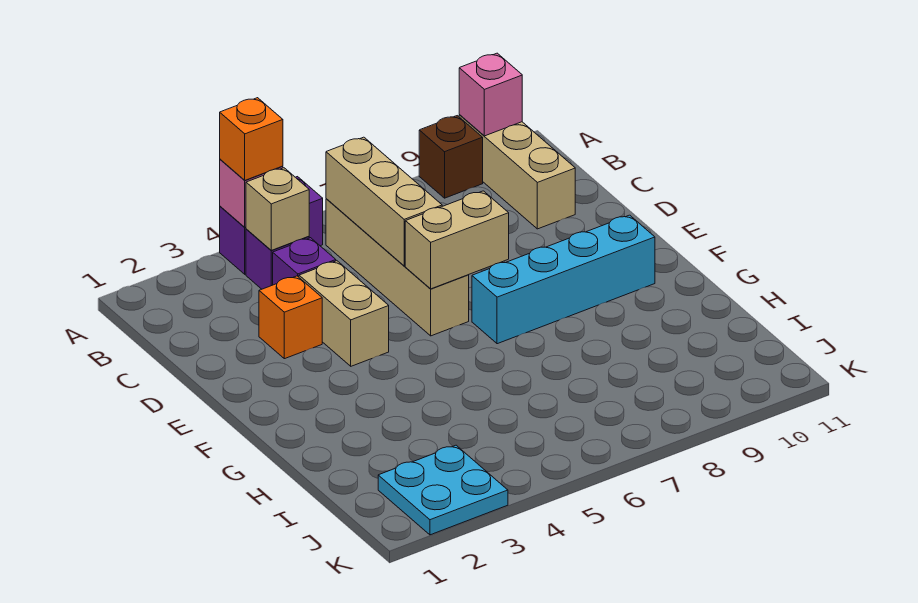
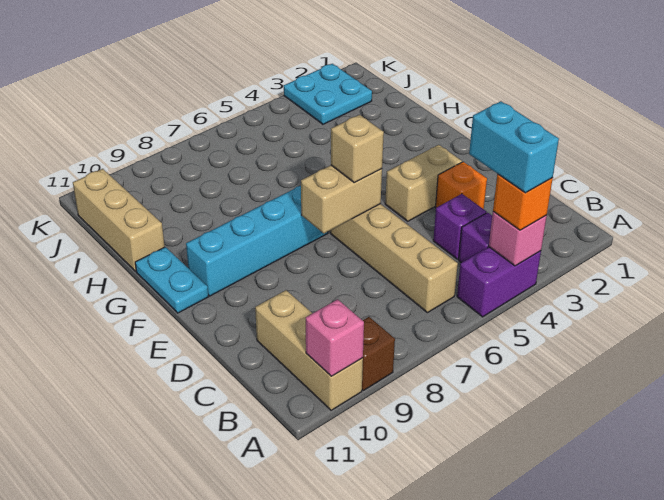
none -> cyan 1x2 brick [469,101,559,193]
tan 1x1 brick [246,168,309,250] -> tan 1x1 brick moved to [331,115,384,183]
tan 1x3 brick [326,137,442,266] -> tan 1x3 brick moved to [73,169,165,271]
tan 1x2 brick [299,261,389,366] -> tan 1x2 brick turned to [385,145,462,221]
none -> cyan 1x2 plate [135,247,208,313]

